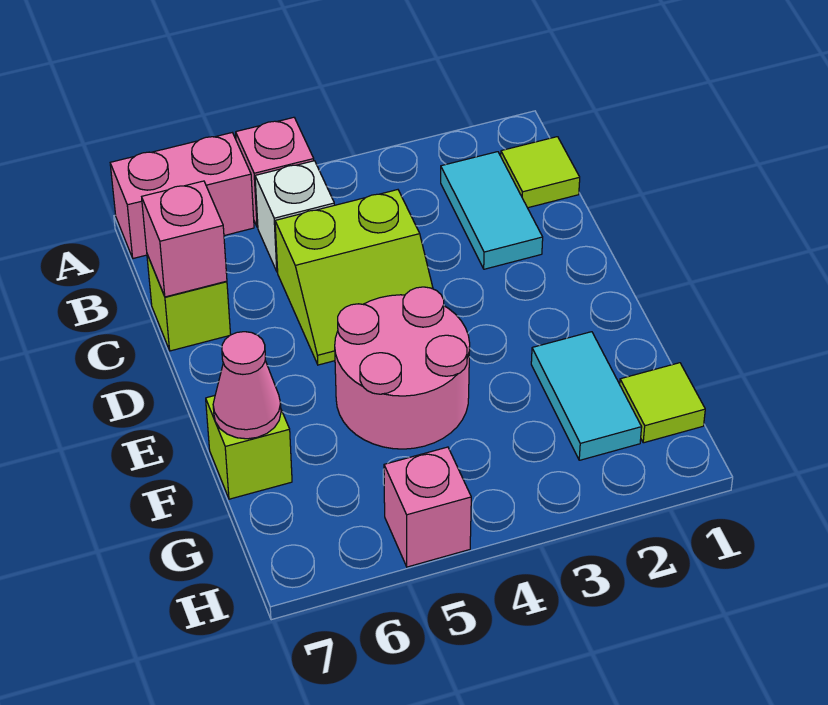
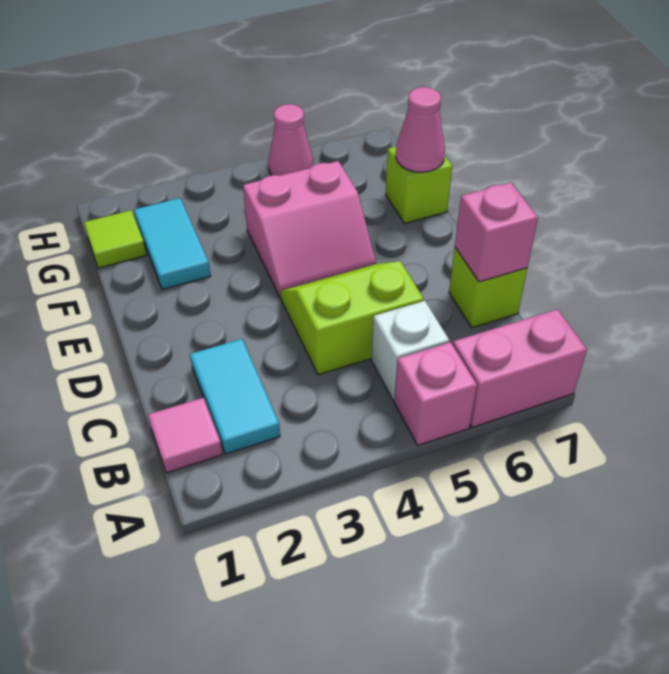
lime 1x1 tile [501,137,580,208] -> pink 1x1 tile [148,398,222,473]
pink 2x2 round brick [335,287,470,449] -> pink 2x2 slope [243,161,376,296]
pink 1x1 brick [384,447,471,567] -> pink 1x1 cone [268,104,313,176]

